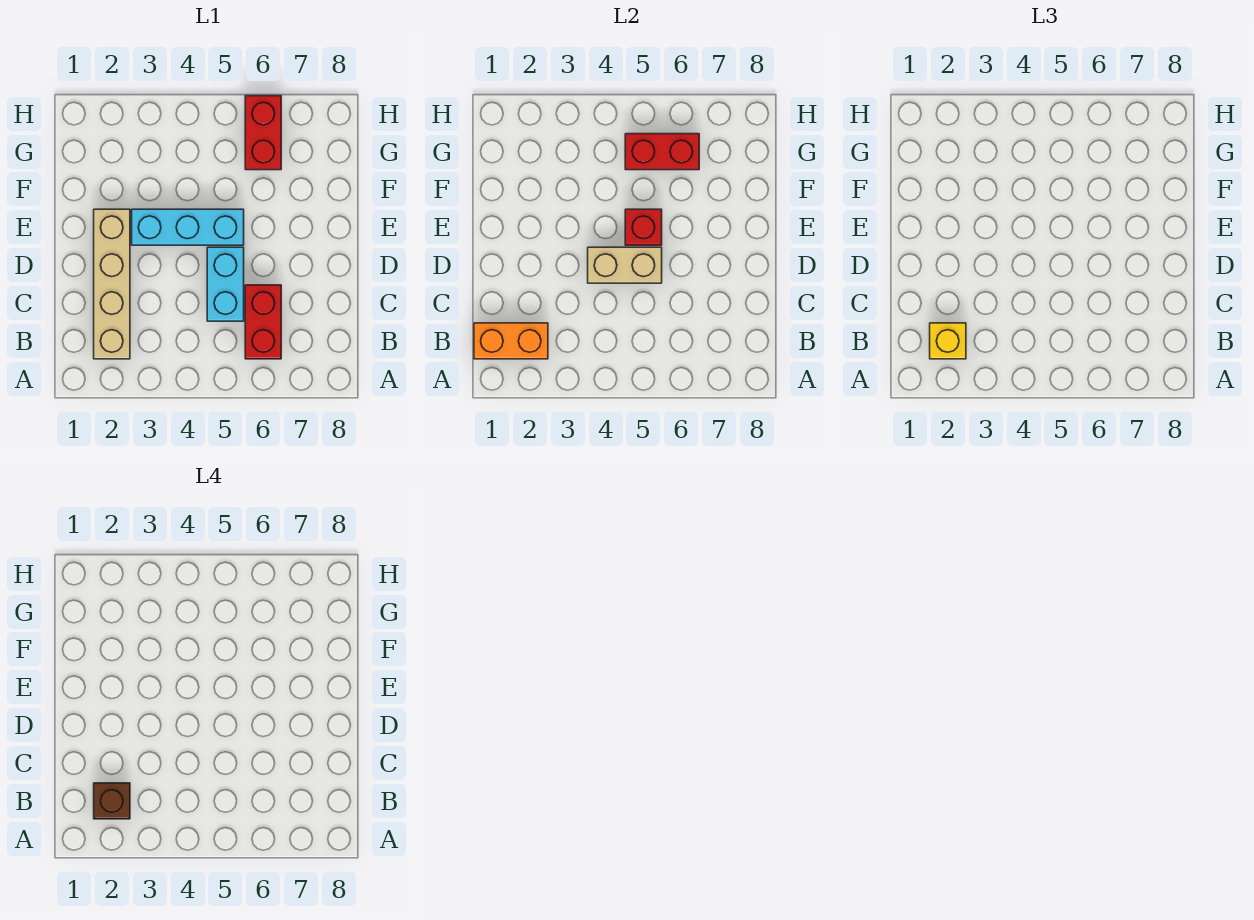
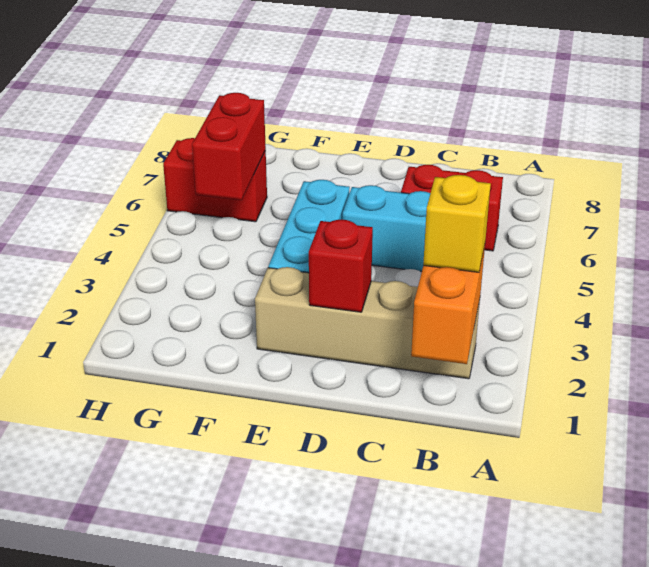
brown 1x1 brick [94,783,130,819] -> none
tan 1x2 brick [588,247,662,283] -> none
red 1x1 brick [625,209,662,245] -> red 1x1 brick moved to [309,220,373,312]

